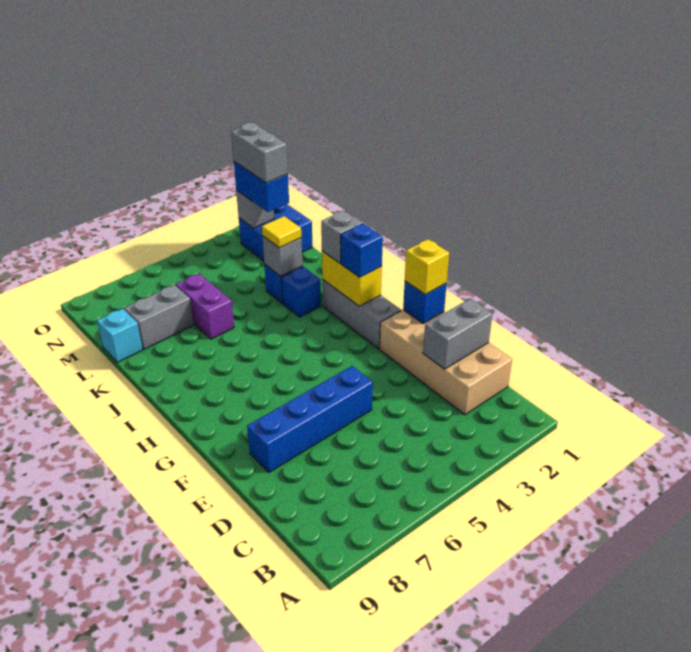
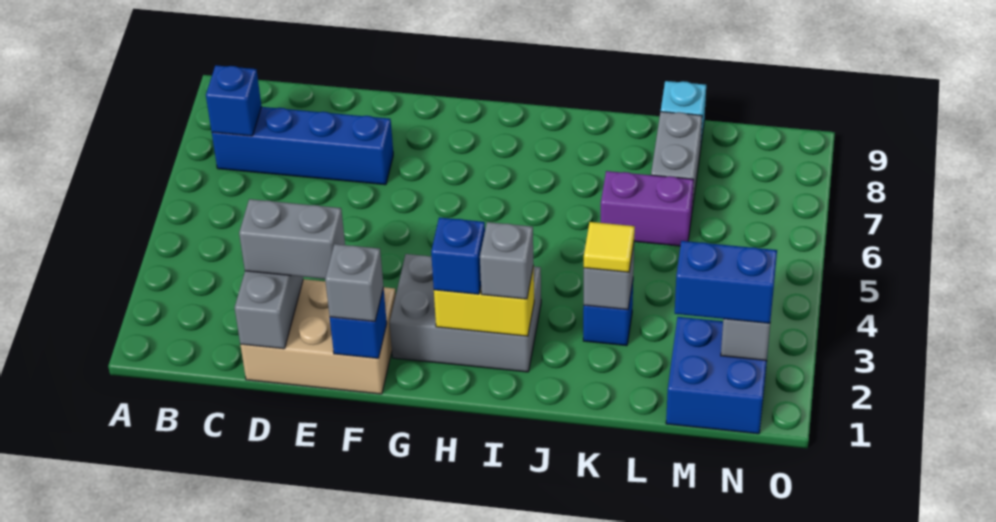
tan 2x4 brick [380,310,512,415] -> tan 2x3 brick [241,279,396,394]
blue 1x4 brick [247,366,373,472] -> blue 1x4 brick turned to [212,107,393,185]
yellow 1x1 brick [405,239,449,294] -> grey 1x1 brick [325,244,383,321]
grey 1x3 brick [322,280,401,349] -> grey 2x3 brick [390,254,541,372]
blue 1x1 brick [282,267,321,317] -> blue 1x1 brick moved to [206,65,262,136]
grey 1x2 brick [231,122,288,183] -> grey 1x2 brick moved to [239,199,345,279]

